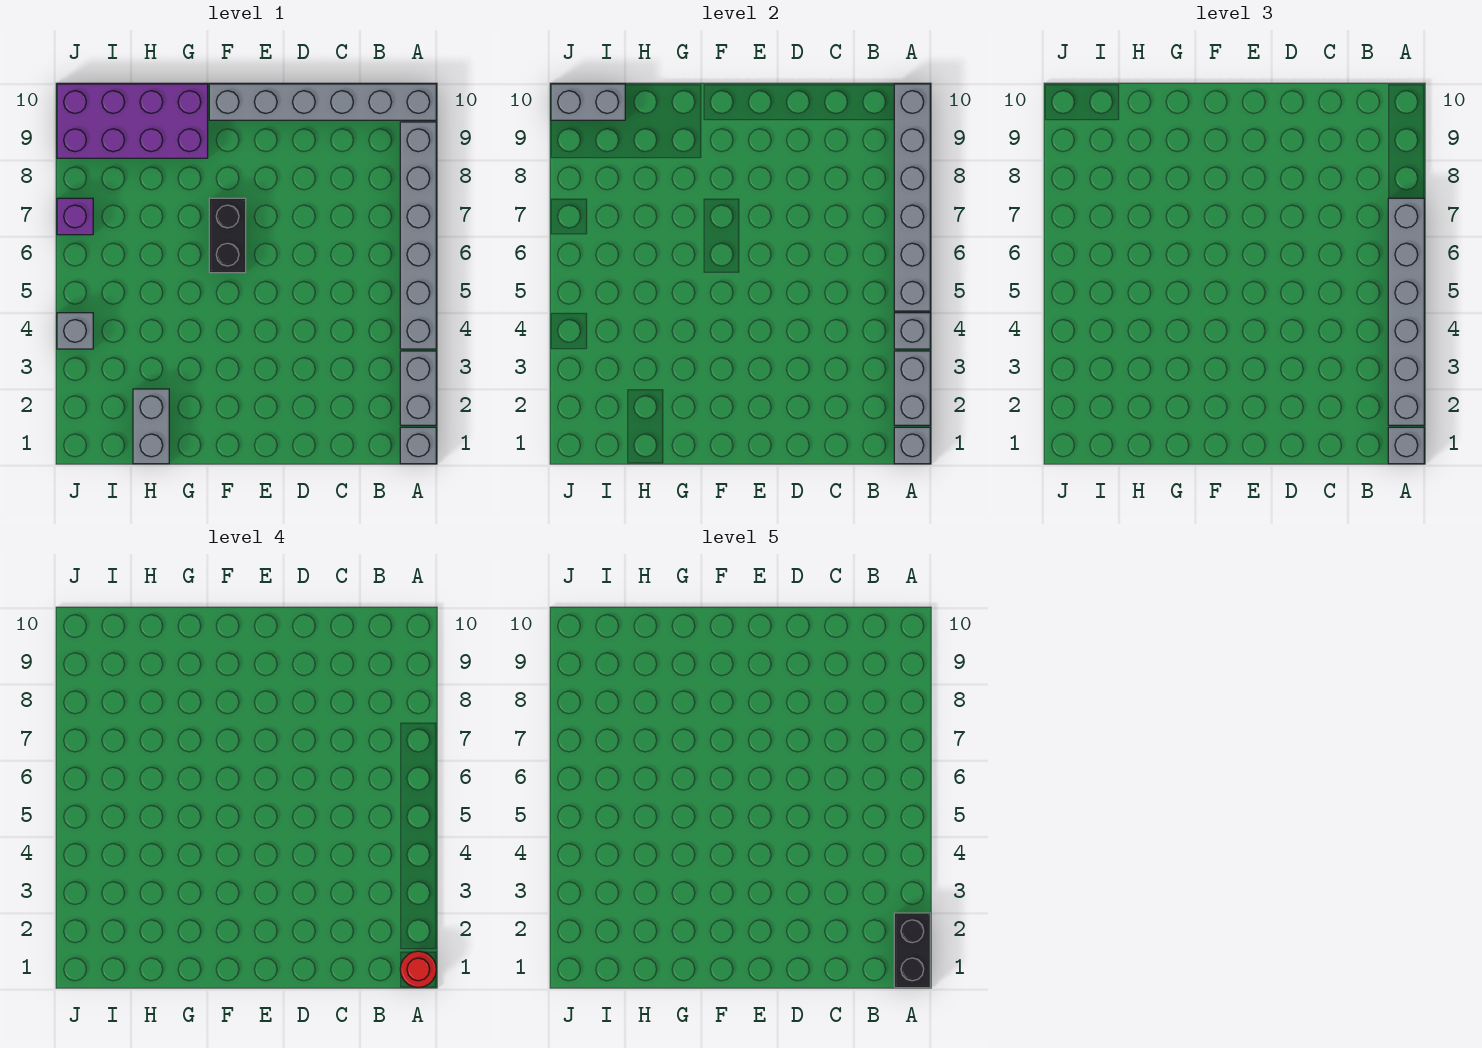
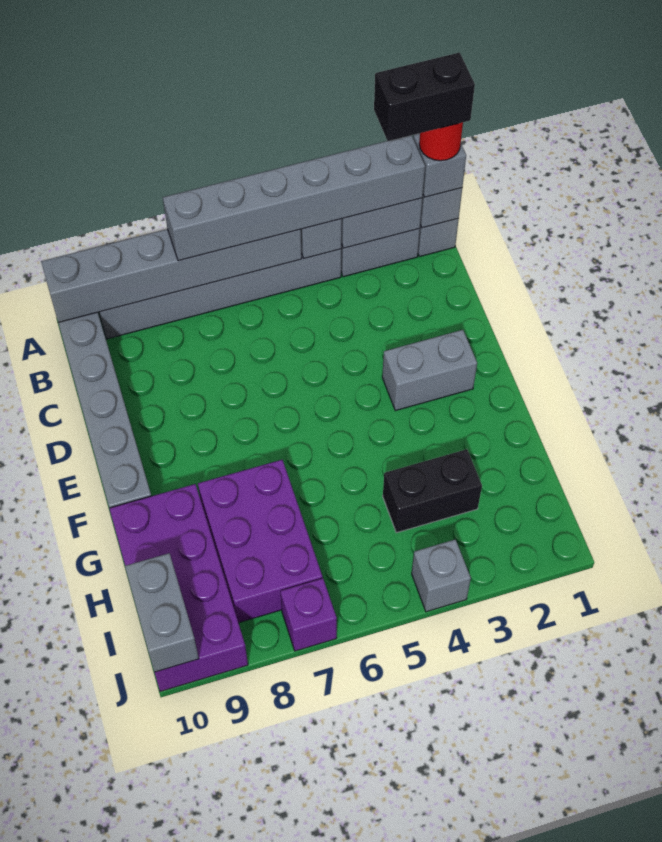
black 1x2 brick [209,198,246,273] -> black 1x2 brick moved to [383,449,482,533]
none -> purple 2x3 brick [198,460,323,623]
grey 1x2 brick [133,389,169,464] -> grey 1x2 brick moved to [382,330,477,411]

